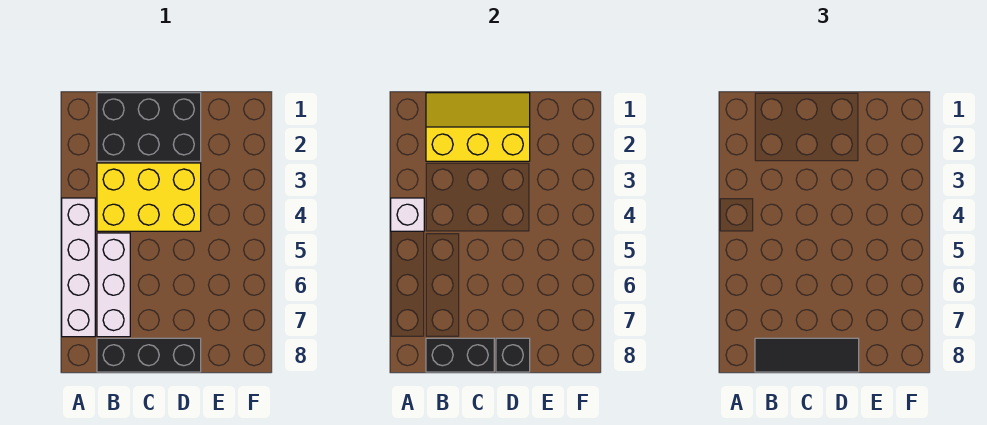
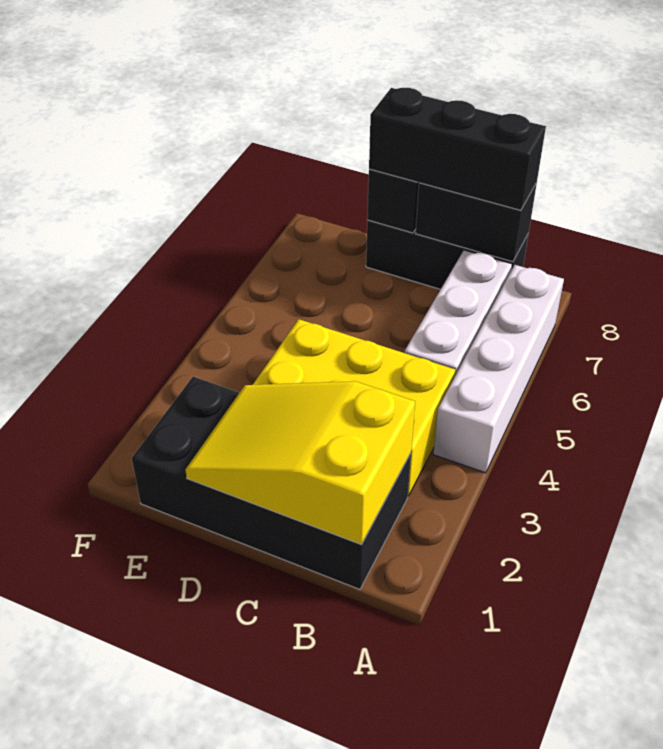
white 1x1 brick [391,198,424,231] -> none
black 2x3 brick [97,93,201,161] -> black 2x4 brick [132,376,411,590]
yellow 2x3 slope [426,93,530,161] -> yellow 2x3 slope turned to [186,381,415,545]
black 1x3 tile [755,338,859,372] -> black 1x3 brick [369,88,546,210]

